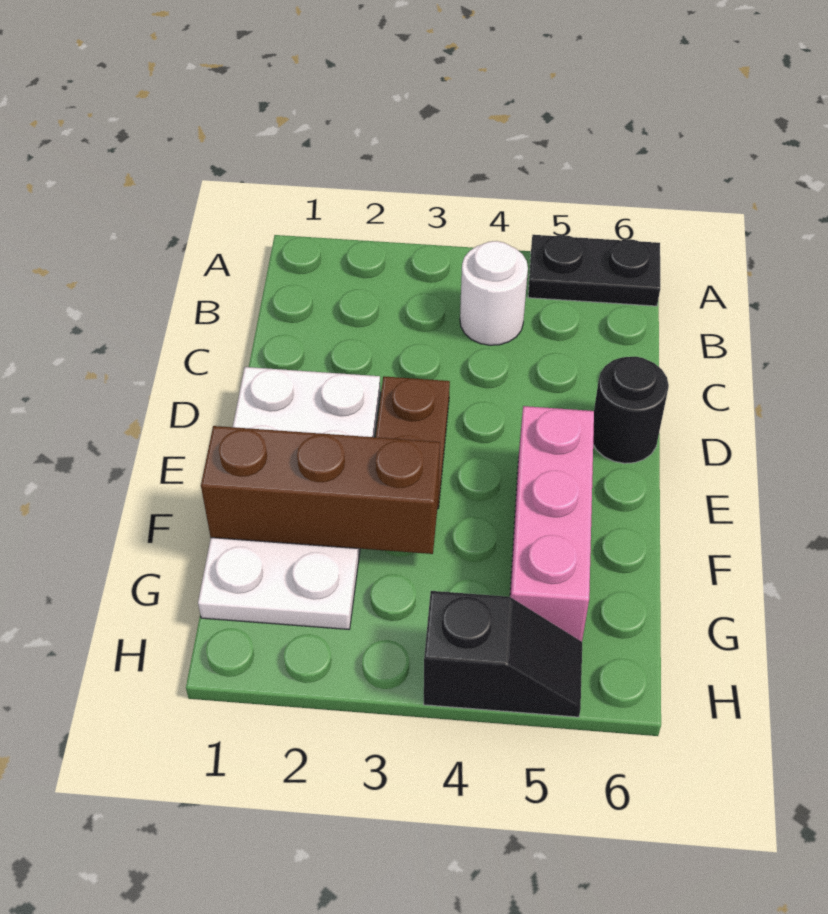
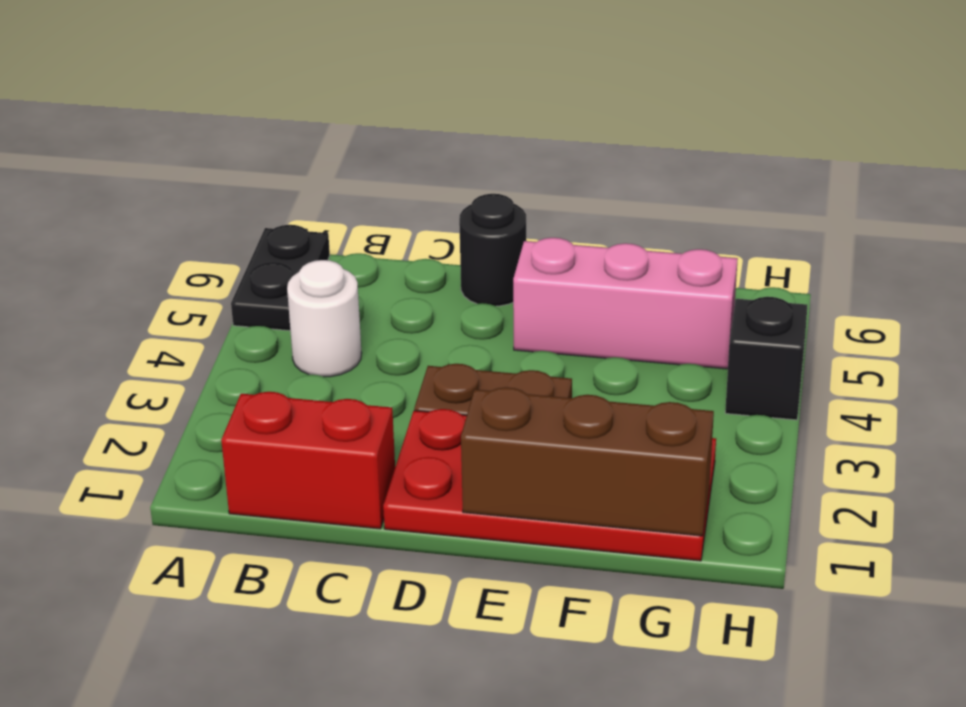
none -> red 1x2 brick [221,392,395,529]
white 2x4 plate [198,367,380,629] -> red 2x4 plate [383,409,716,561]
brown 1x3 brick [201,426,440,554] -> brown 1x3 brick turned to [461,387,714,536]

